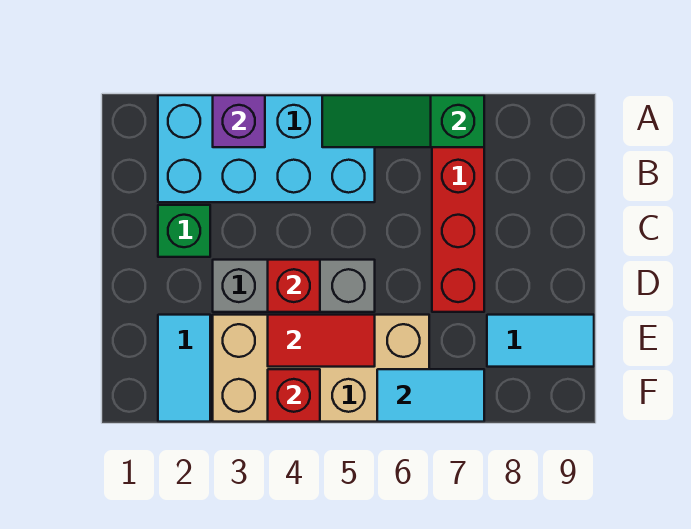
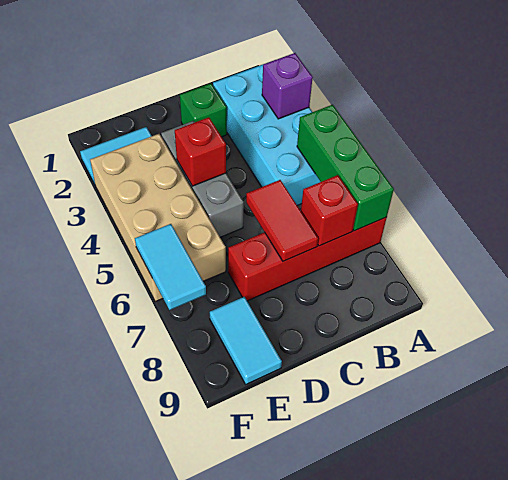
green 1x3 slope [322,95,484,147] -> green 1x3 brick [297,105,394,231]
red 1x2 tile [268,315,375,367] -> red 1x2 tile moved to [246,180,318,261]
red 1x1 brick [268,369,320,422] -> red 1x1 brick moved to [301,175,358,246]

